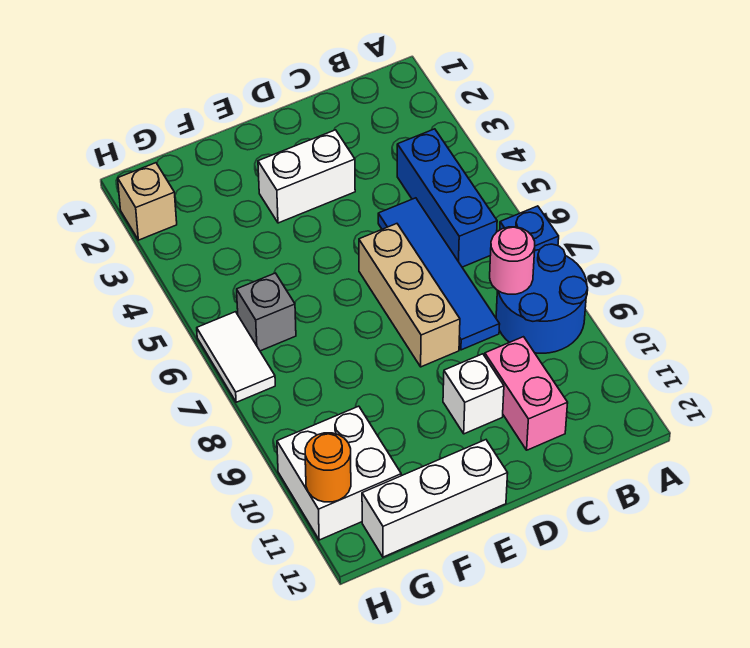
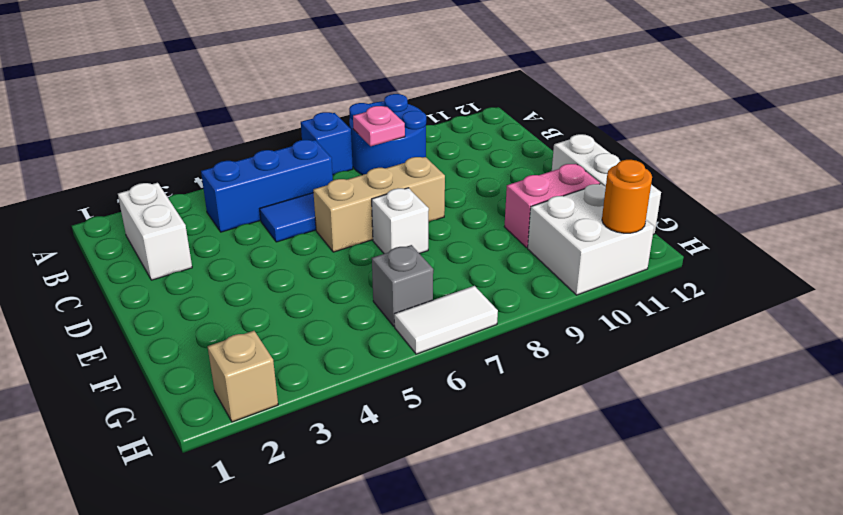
pink 1x1 round brick [490,227,535,294] -> pink 1x1 plate [353,106,405,146]
pink 1x2 brick [485,337,568,450] -> pink 1x2 brick moved to [504,164,600,248]
white 1x2 brick [258,130,355,223] -> white 1x2 brick moved to [118,183,192,280]
white 1x1 brick [443,354,504,434] -> white 1x1 brick moved to [372,188,429,254]

